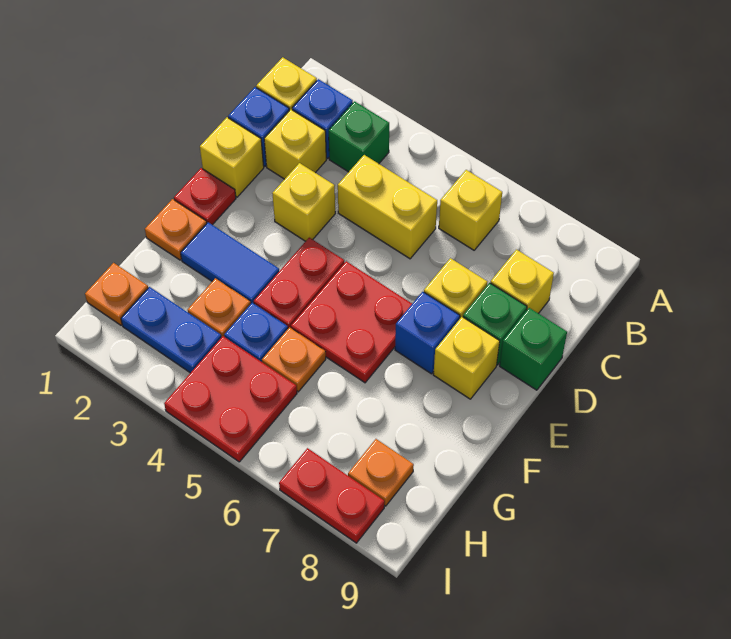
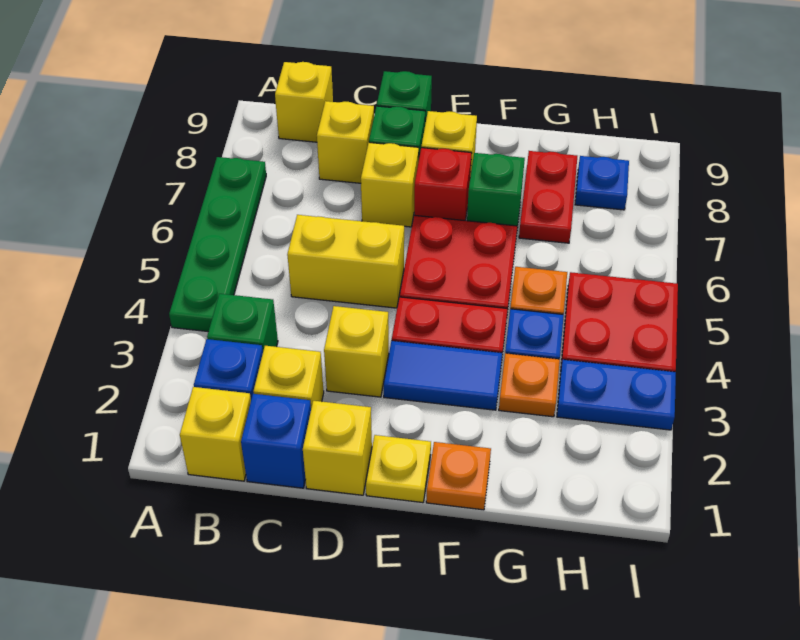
none -> green 1x4 plate [169,157,266,332]
yellow 1x1 brick [439,170,502,250] -> yellow 1x1 brick moved to [275,62,333,142]
yellow 1x2 brick [338,155,437,259] -> yellow 1x2 brick turned to [287,215,404,308]
red 1x1 plate [174,168,236,225] -> yellow 1x1 plate [366,435,431,503]
blue 1x1 brick [395,292,460,374] -> red 1x1 brick [414,148,471,221]
blue 1x2 tile [181,222,279,303] -> blue 1x2 tile turned to [384,341,502,410]
none -> green 1x1 brick [467,153,525,228]
orange 1x1 plate [85,263,148,325] -> none
blue 1x2 plate [121,287,221,373] -> blue 1x2 plate turned to [557,360,676,430]
orange 1x1 plate [348,439,414,506] -> blue 1x1 plate [575,156,629,210]
red 1x2 plate [279,448,385,543] -> red 1x2 plate moved to [519,151,577,243]

